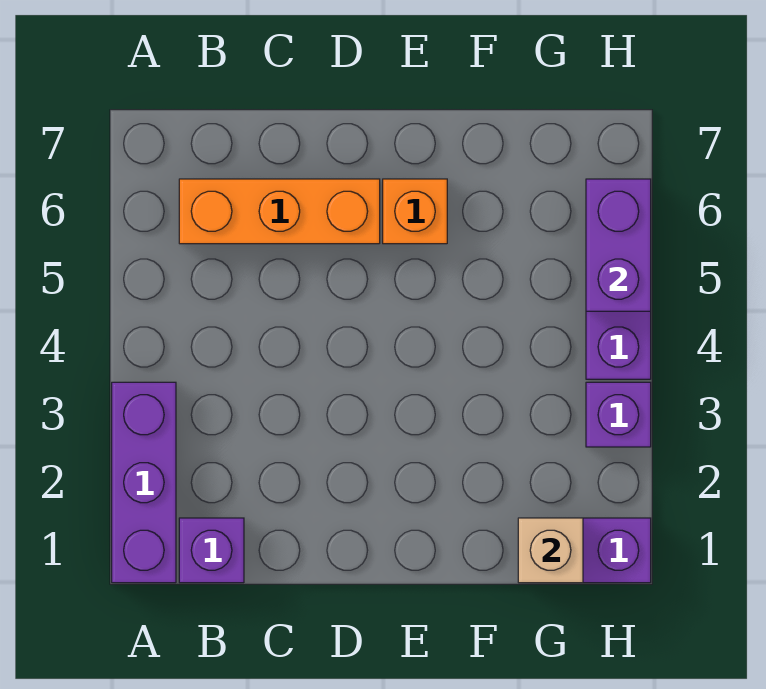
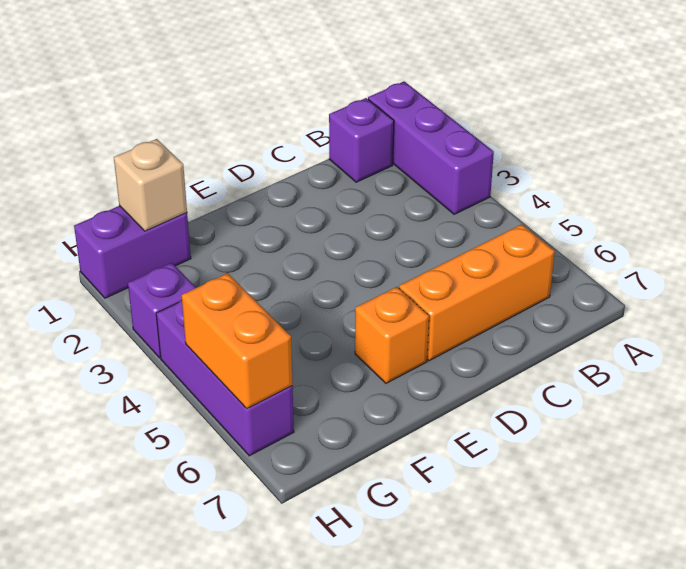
purple 1x2 brick [586,179,651,311] -> orange 1x2 brick [181,273,293,409]

